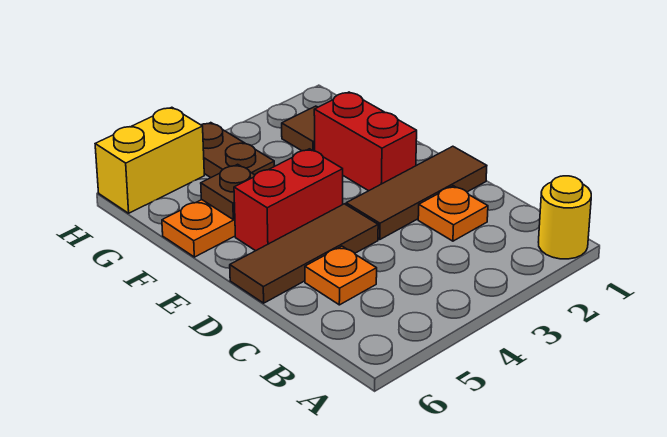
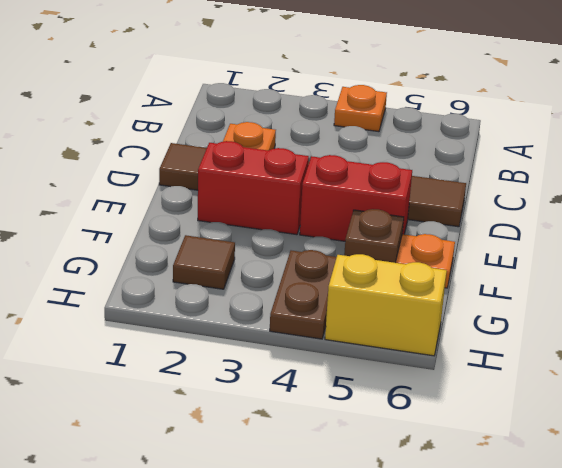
yellow 1x1 round brick [539,176,591,259] -> none
orange 1x1 plate [305,246,377,305] -> orange 1x1 plate moved to [334,85,387,132]
red 1x2 brick [314,92,417,191] -> red 1x2 brick turned to [198,141,309,235]

